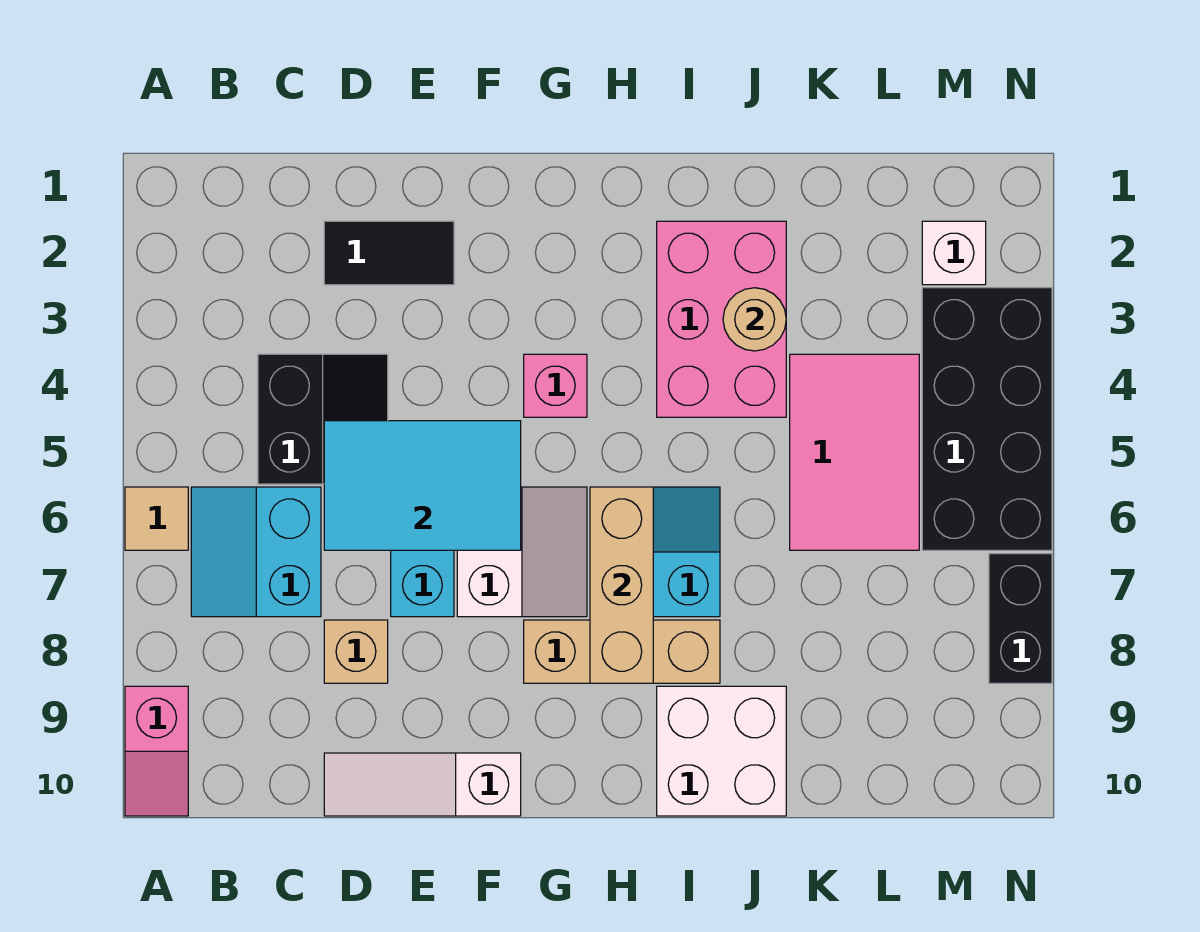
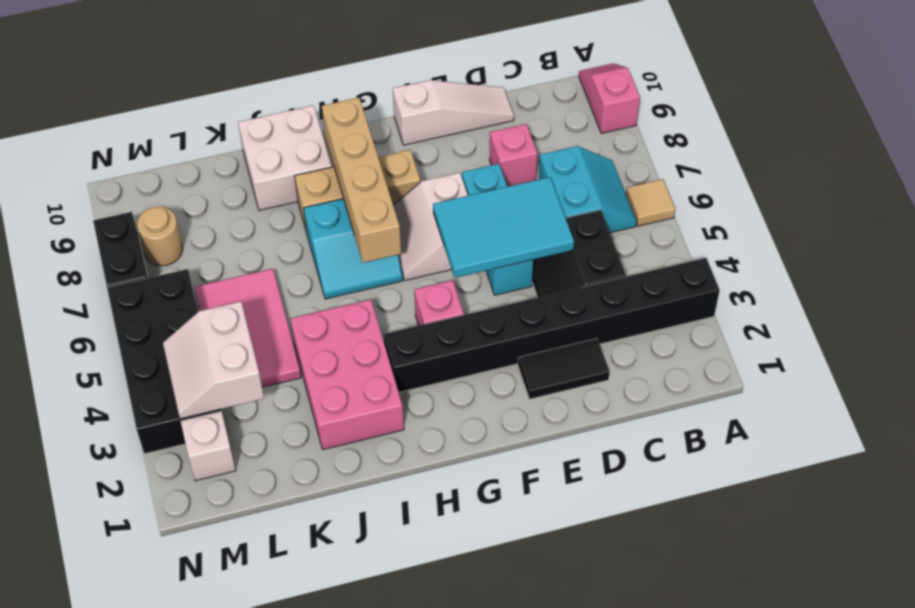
none -> black 1x8 brick [384,258,720,392]
tan 1x1 brick [324,620,388,683] -> pink 1x1 brick [490,124,537,187]
tan 1x3 brick [590,487,653,683] -> tan 1x4 brick [322,98,401,263]
tan 1x1 round brick [723,288,786,351] -> tan 1x1 round brick moved to [137,206,183,266]
none -> white 2x2 slope [163,301,264,419]

